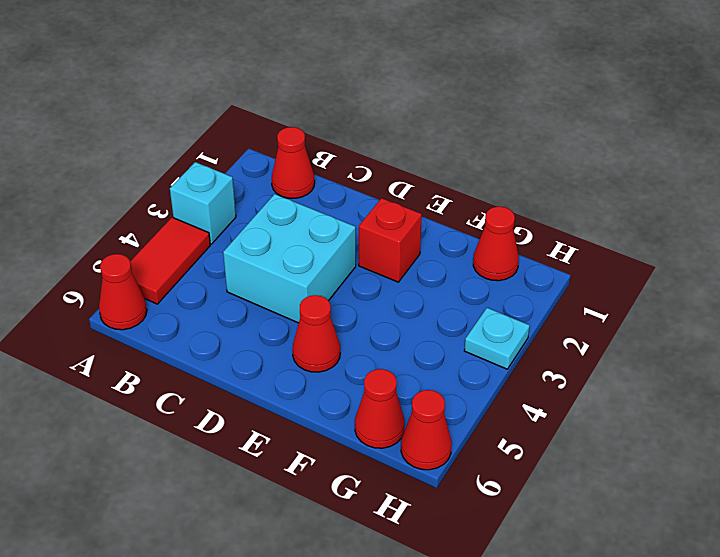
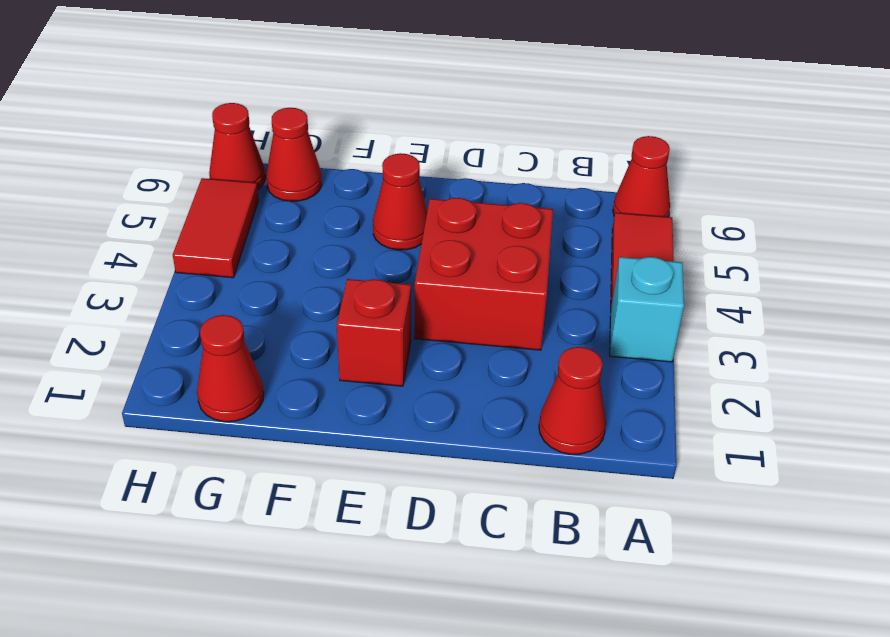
cyan 2x2 brick [223,194,356,323] -> red 2x2 brick [414,198,553,350]
cyan 1x1 plate [464,308,530,369] -> none
none -> red 1x2 tile [173,178,259,278]

